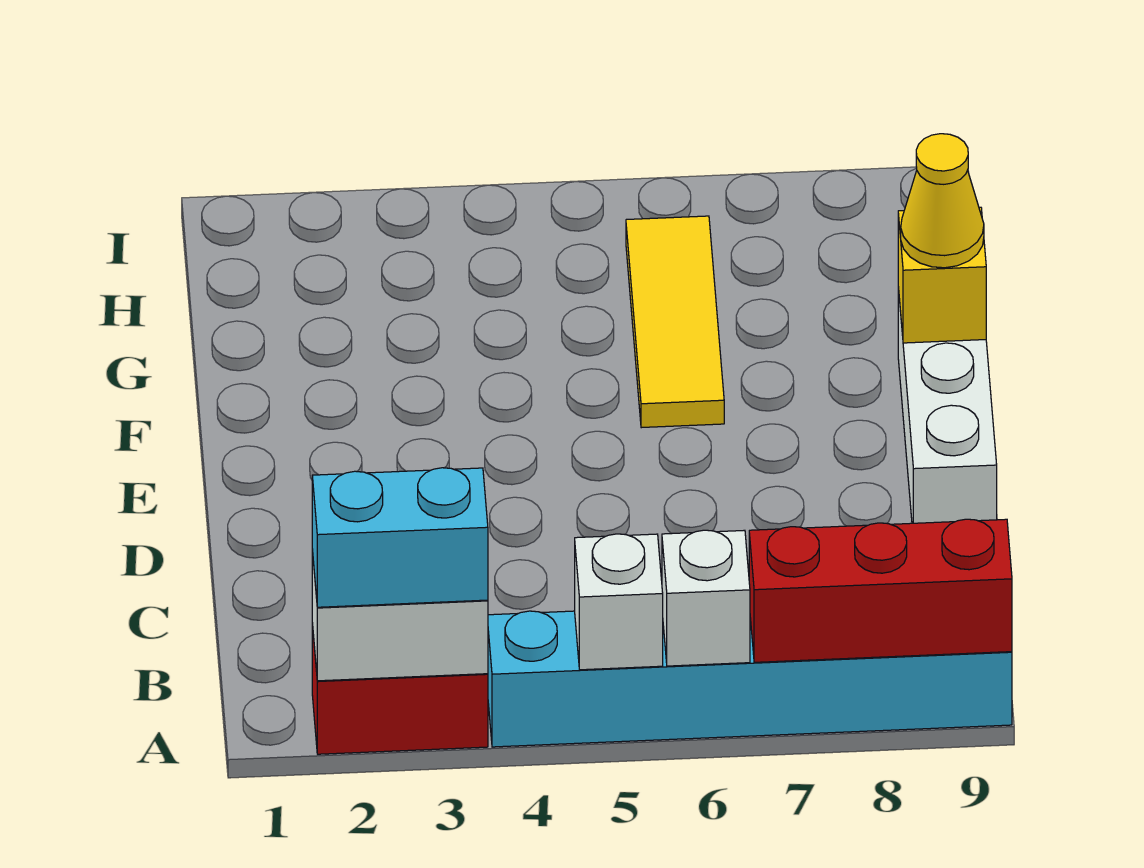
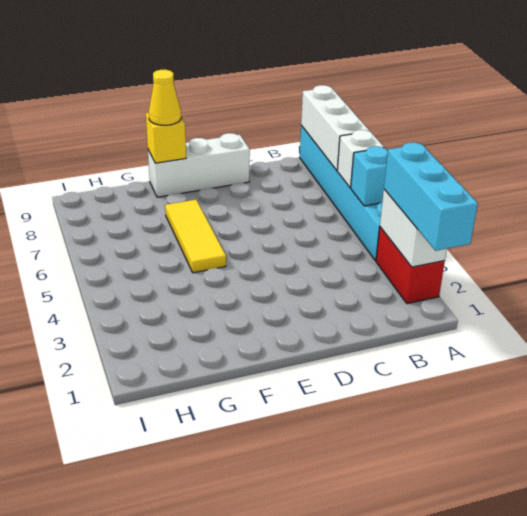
cyan 1x2 brick [312,468,488,607] -> cyan 1x3 brick [384,142,478,251]
white 1x1 brick [575,534,663,670] -> cyan 1x1 brick [351,146,388,206]
red 1x3 brick [749,519,1012,662] -> white 1x3 brick [301,85,369,170]
yellow 1x3 tile [626,216,724,428] -> yellow 1x3 tile turned to [165,200,226,273]

